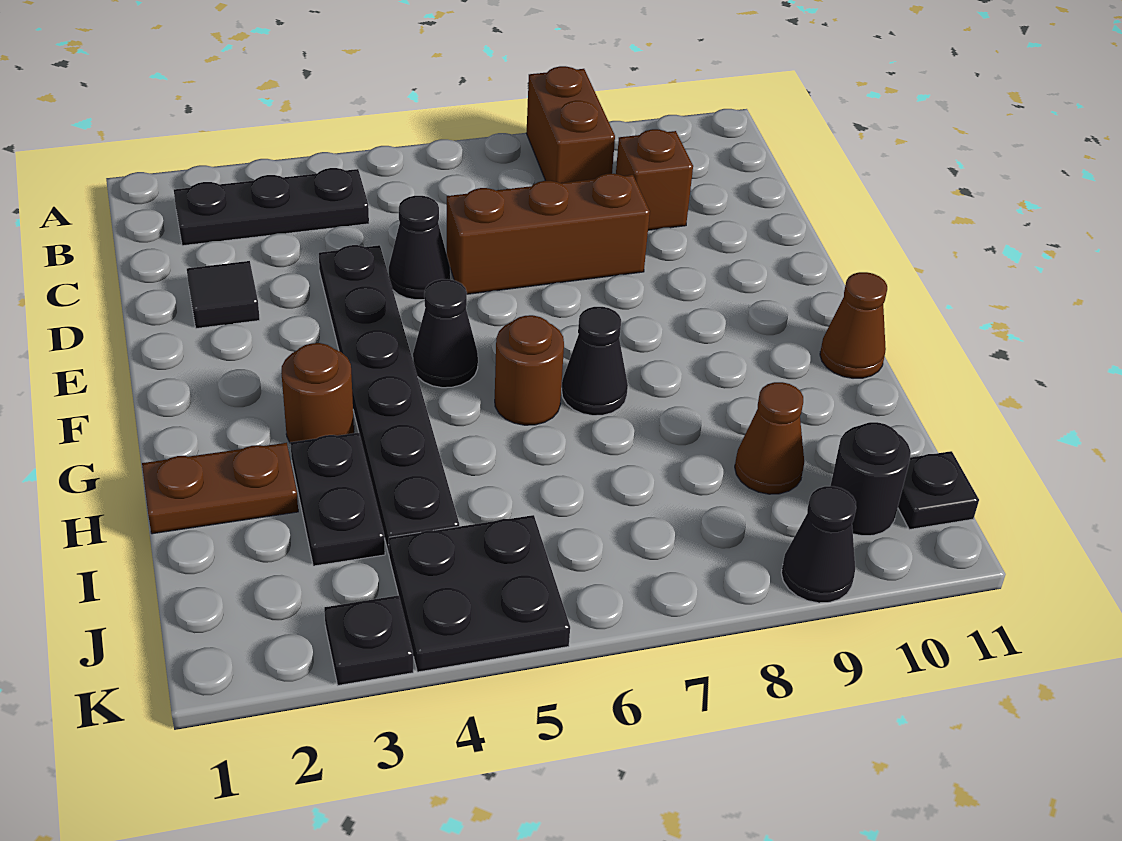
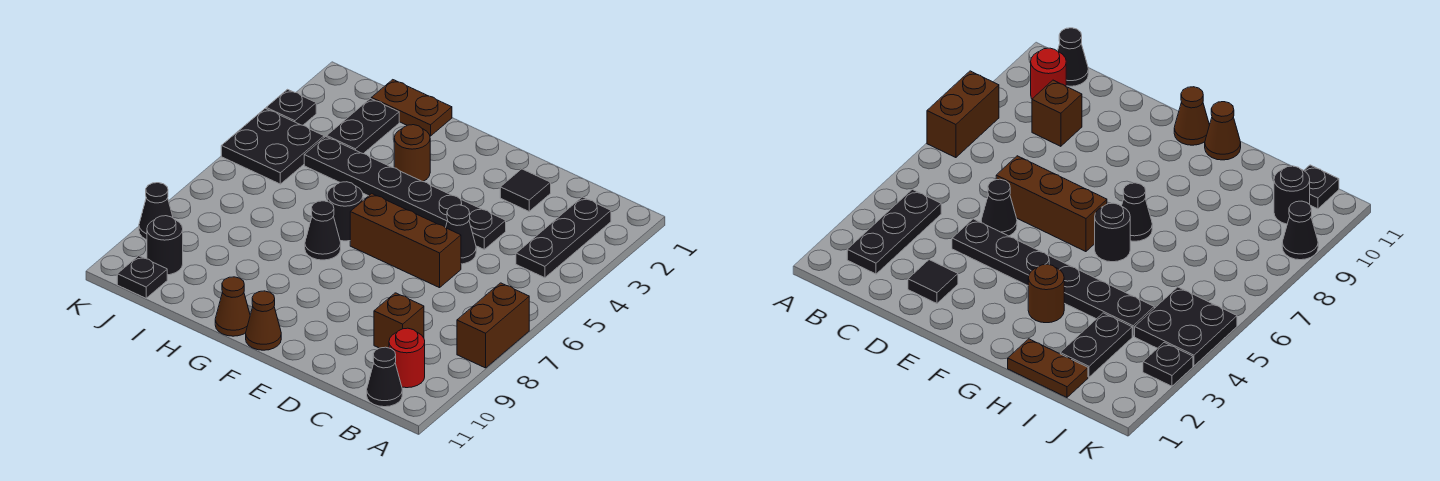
brown 1x2 brick [526,66,615,183] -> brown 1x2 brick turned to [457,283,529,368]
none -> red 1x1 round brick [389,328,425,388]
brown 1x3 brick [447,174,650,294] -> brown 1x3 brick turned to [350,193,461,288]
black 1x1 cone [413,279,478,388] -> black 1x1 cone moved to [367,347,402,407]
brown 1x1 round brick [495,315,564,425] -> black 1x1 round brick [327,182,363,241]
brown 1x2 plate [142,443,298,534] -> brown 1x2 plate turned to [371,80,452,136]
black 1x2 plate [290,433,385,566] -> black 1x2 plate turned to [327,99,399,154]
brown 1x1 cone [735,382,804,494] -> brown 1x1 cone moved to [246,291,281,350]

